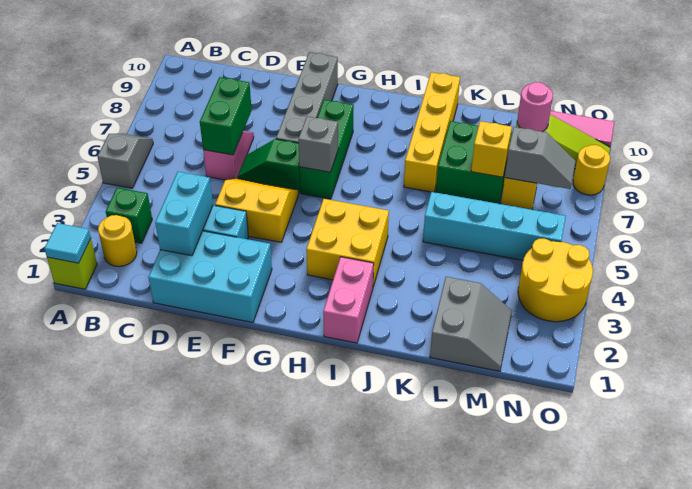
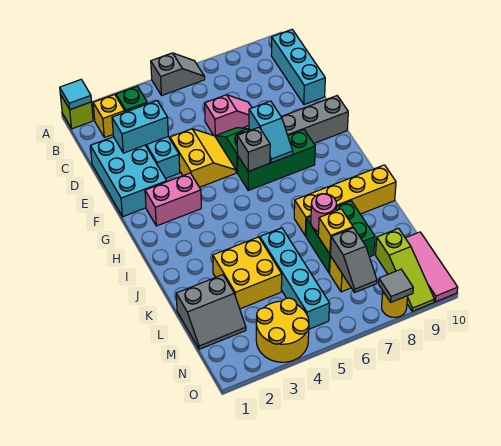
yellow 1x1 round brick [98,215,137,267] -> yellow 1x1 brick [93,94,125,137]
none -> cyan 1x3 brick [271,30,325,105]
green 1x2 brick [200,77,252,155] -> none
none -> cyan 1x2 slope [249,101,293,163]
yellow 2x2 brick [306,199,389,286] -> yellow 2x2 brick moved to [213,237,282,309]
pink 1x2 brick [323,257,374,343] -> pink 1x2 brick moved to [145,173,201,226]
pink 1x1 round brick [517,82,553,132] -> pink 1x1 round brick moved to [311,194,336,231]
none -> grey 1x1 tile [379,269,413,302]

